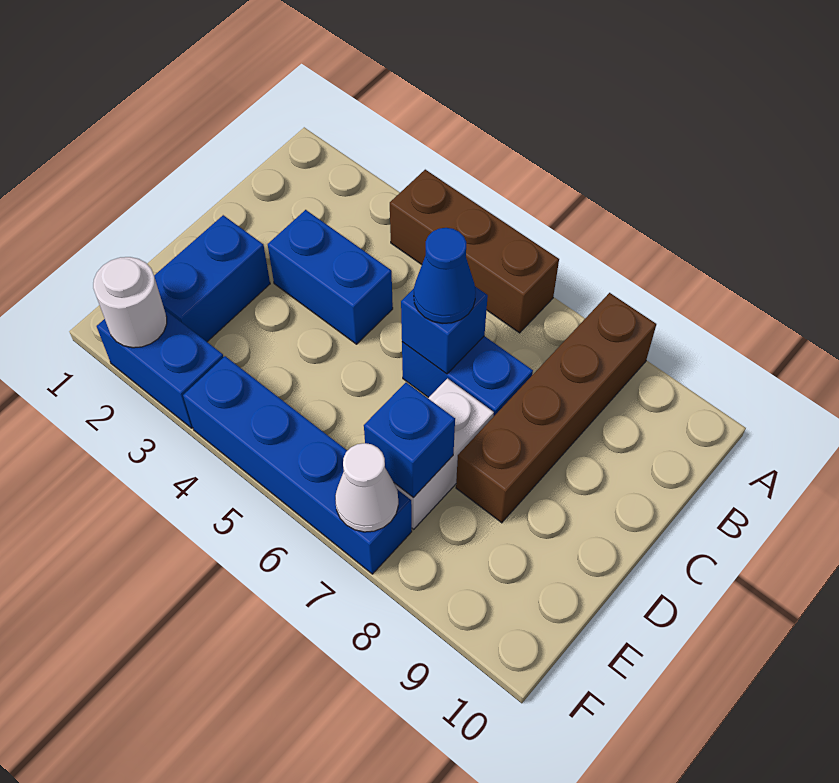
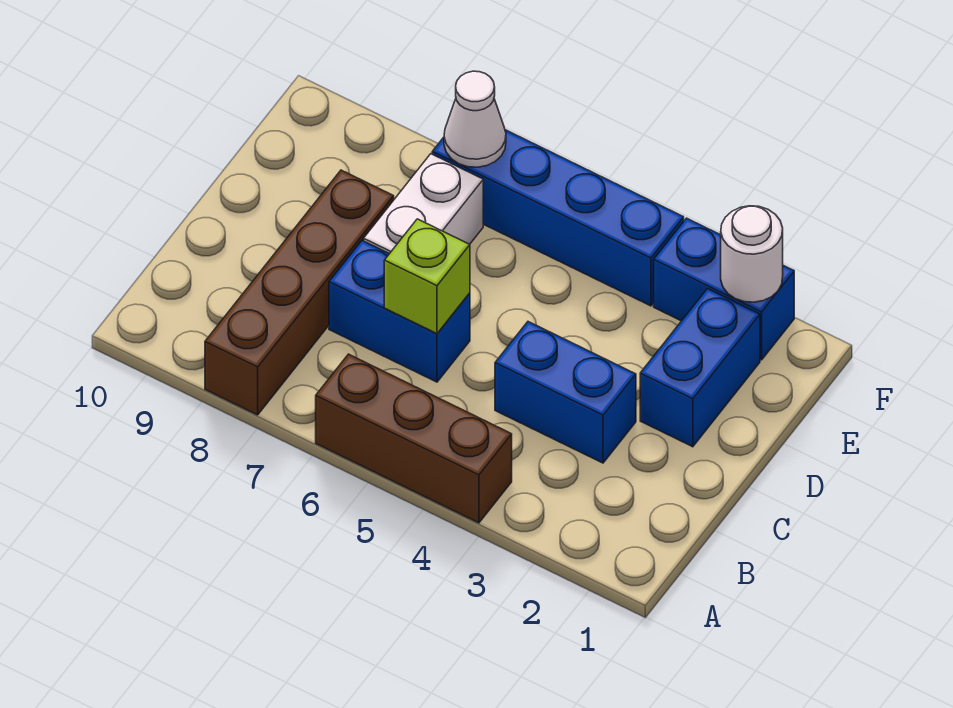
blue 1x1 brick [401,287,488,374] -> lime 1x1 brick [384,219,470,334]
blue 1x1 cone [414,228,476,323] -> none
blue 1x1 brick [364,382,455,498] -> none

